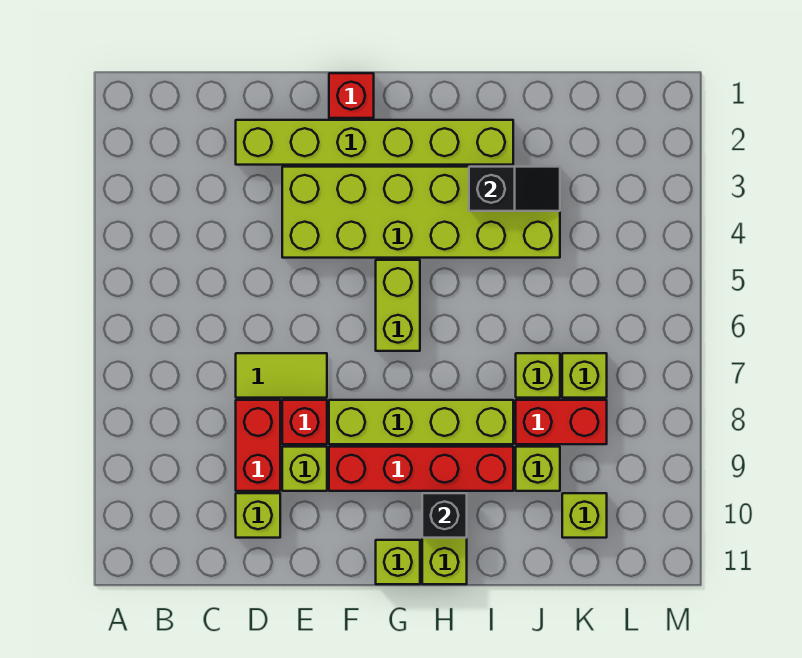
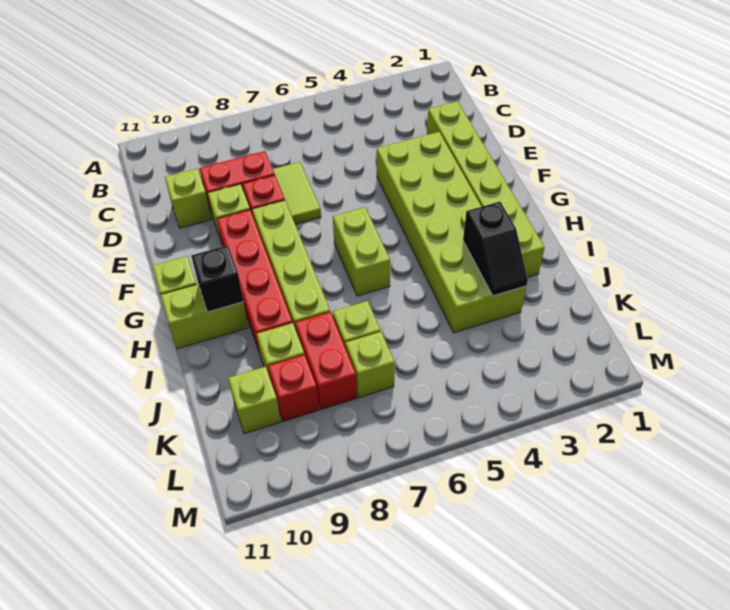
red 1x1 brick [329,73,374,118] -> red 1x1 brick moved to [268,355,319,421]
lime 1x2 brick [376,260,420,351] -> lime 1x2 brick turned to [333,207,390,296]

